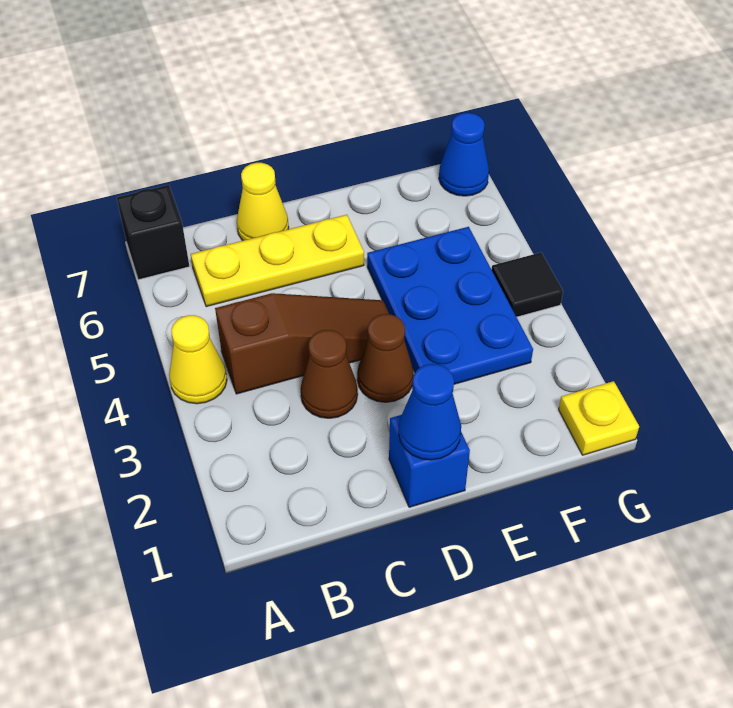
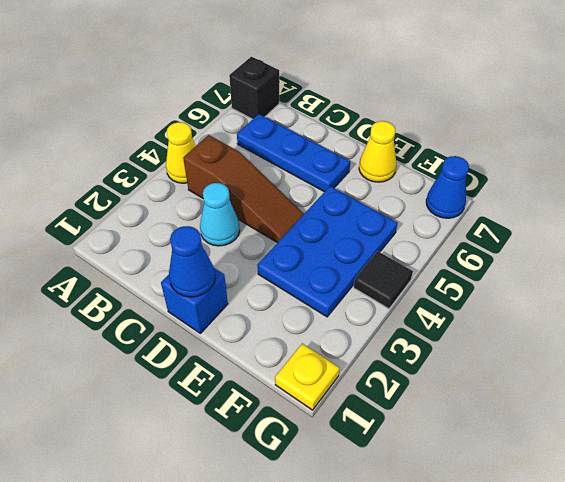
yellow 1x3 plate [191,215,364,307] -> blue 1x3 plate [237,114,350,192]
brown 1x1 cone [301,330,358,418] -> cyan 1x1 cone [200,183,240,246]
yellow 1x1 cone [237,163,289,241] -> yellow 1x1 cone moved to [359,121,396,182]
brown 1x1 cone [357,314,414,402] -> none

